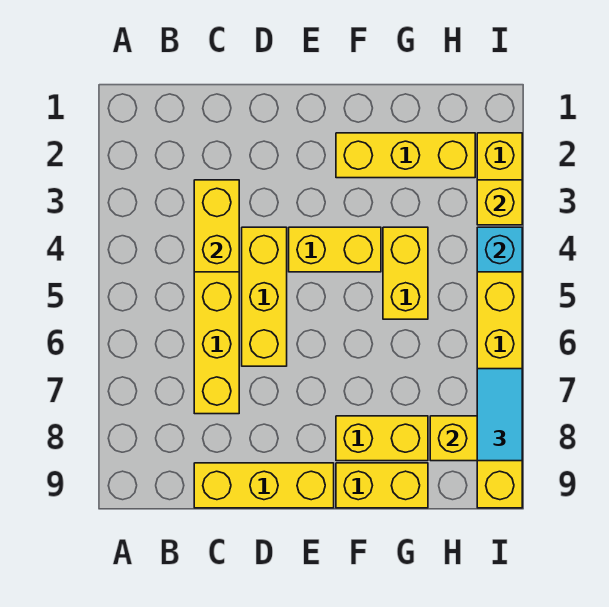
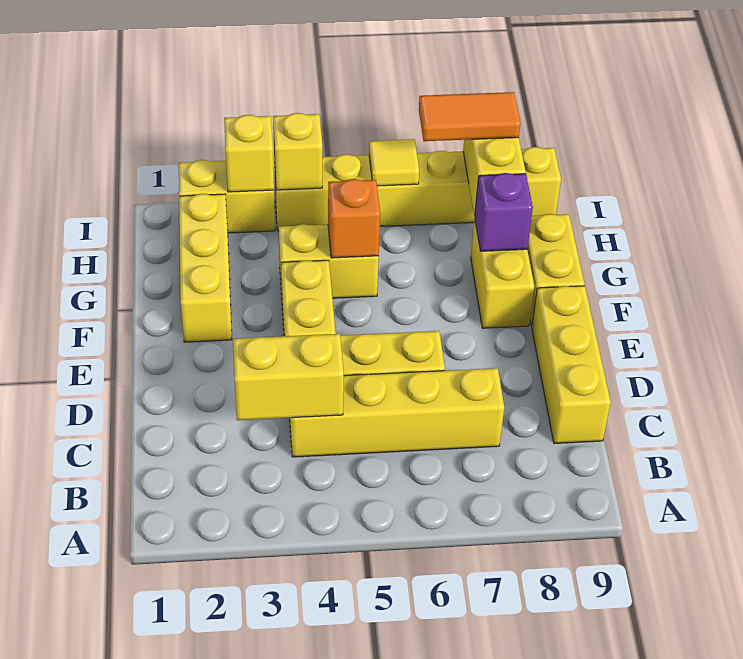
none -> orange 1x1 brick [328,179,380,258]
none -> purple 1x1 brick [475,173,533,251]
cyan 1x1 brick [477,227,522,272] -> yellow 1x1 brick [273,113,322,190]
none -> yellow 1x1 tile [369,139,419,186]
cyan 1x2 tile [477,369,522,461] -> orange 1x2 tile [419,92,520,141]

